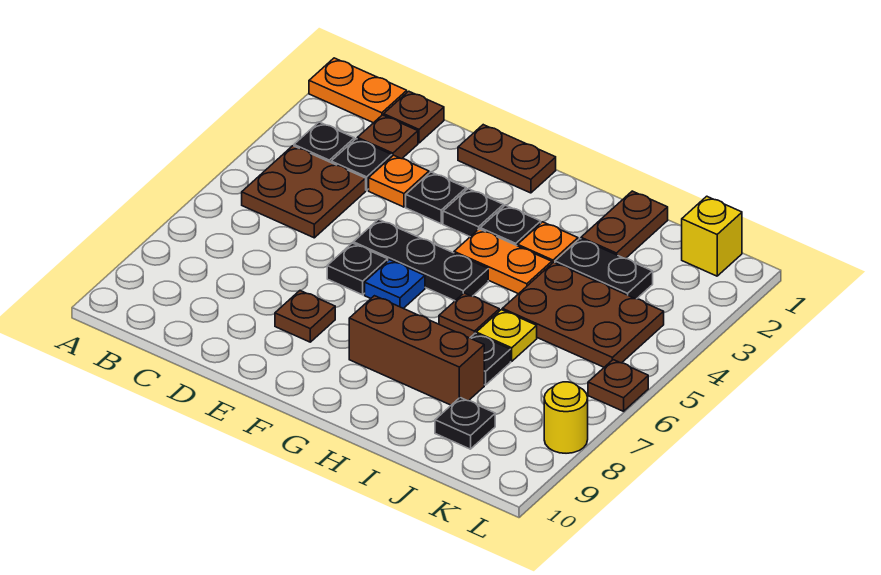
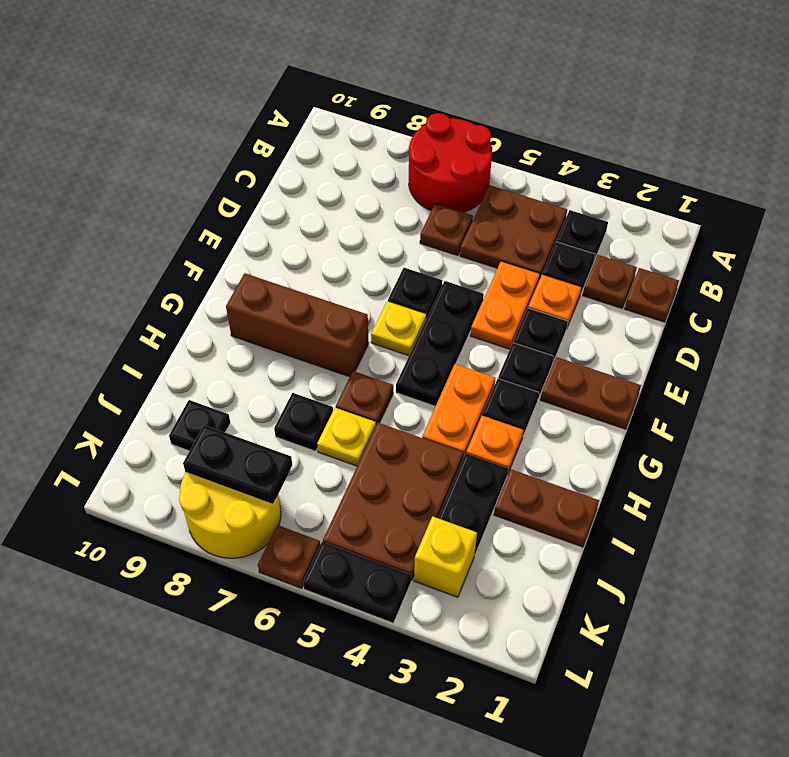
orange 1x2 plate [309,58,407,123] -> orange 1x2 plate moved to [470,261,540,349]
none -> red 2x2 round brick [409,113,492,212]
brown 1x2 plate [458,125,556,193] -> brown 1x2 plate turned to [540,357,641,429]
brown 1x1 plate [275,290,335,342] -> brown 1x1 plate moved to [420,204,473,256]
blue 1x1 plate [365,260,425,308] -> yellow 1x1 plate [371,301,427,356]
brown 1x3 brick [349,296,484,405] -> brown 1x3 brick turned to [226,273,369,377]
yellow 1x1 brick [682,196,742,276] -> yellow 1x1 brick moved to [414,516,477,597]
none -> black 1x2 plate [183,425,292,504]
none -> black 1x2 plate [303,542,411,623]
yellow 1x1 round brick [544,382,588,453] -> yellow 2x2 round brick [179,473,281,558]

